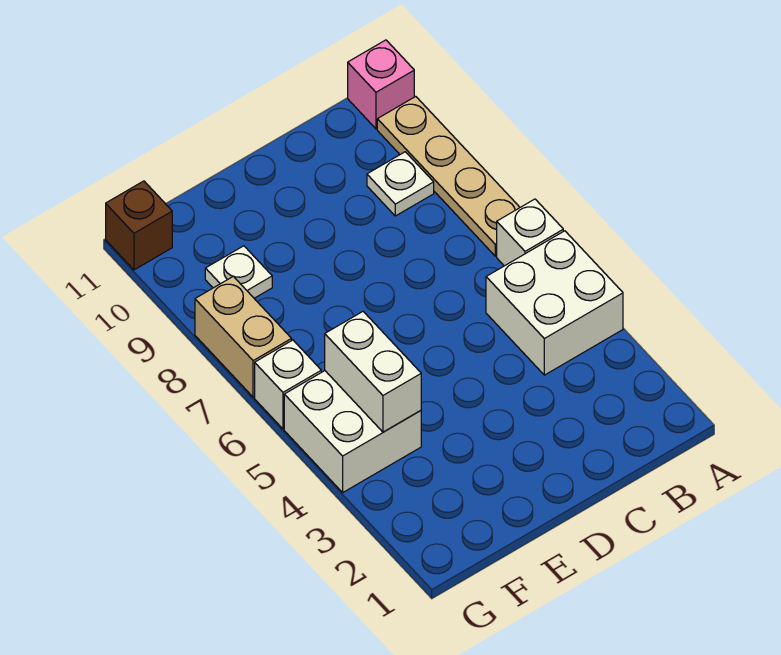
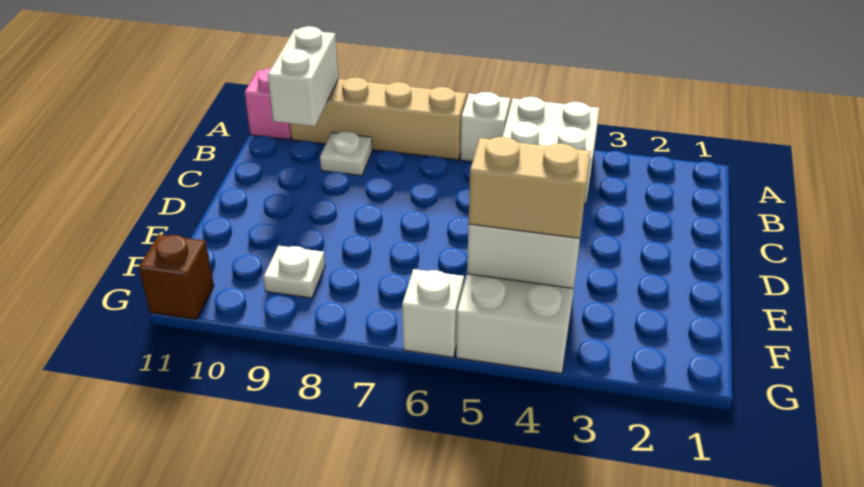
tan 1x4 plate [377,96,520,256] -> tan 1x4 brick [290,78,467,160]
none -> white 1x2 brick [268,26,339,126]
tan 1x2 brick [195,276,292,397] -> tan 1x2 brick moved to [469,137,591,238]

